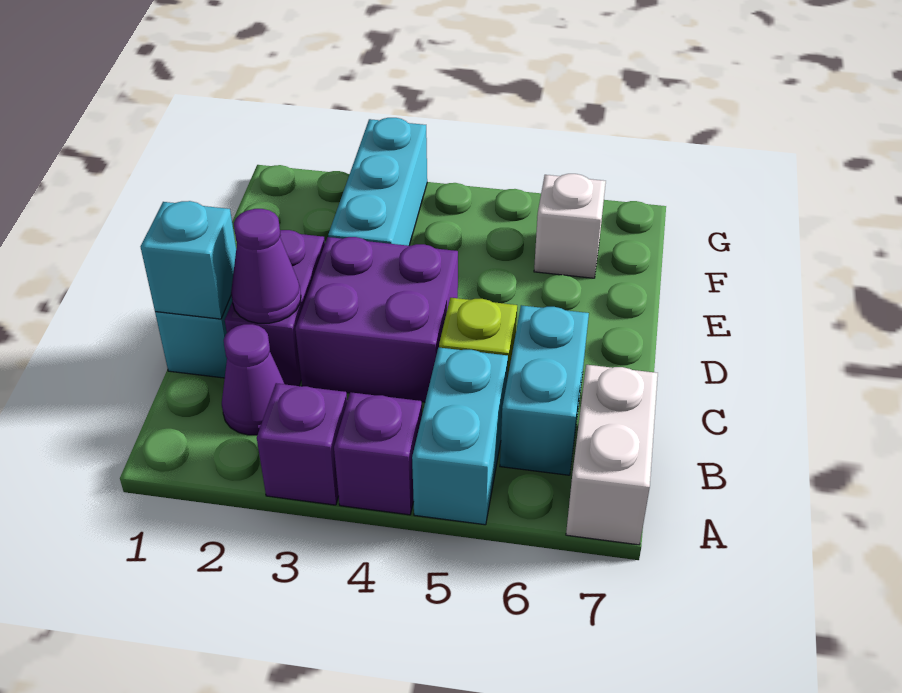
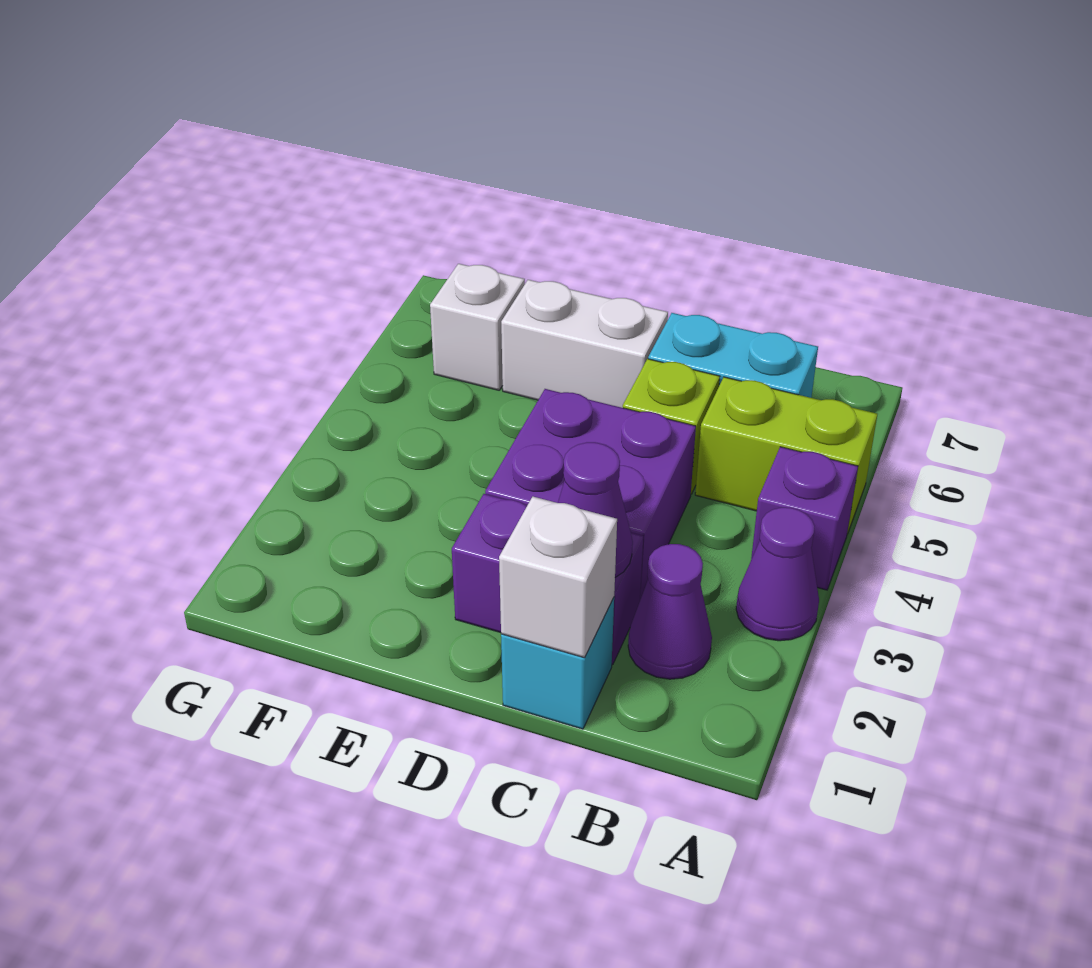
purple 1x1 brick [257,383,347,505] -> purple 1x1 cone [736,507,819,641]
cyan 1x2 brick [412,348,508,525] -> lime 1x2 brick [695,377,877,534]
white 1x2 brick [566,365,658,545] -> white 1x2 brick moved to [501,280,668,408]
cyan 1x1 brick [141,201,236,319] -> white 1x1 brick [499,497,617,658]
cyan 1x3 brick [328,118,427,246] -> none

